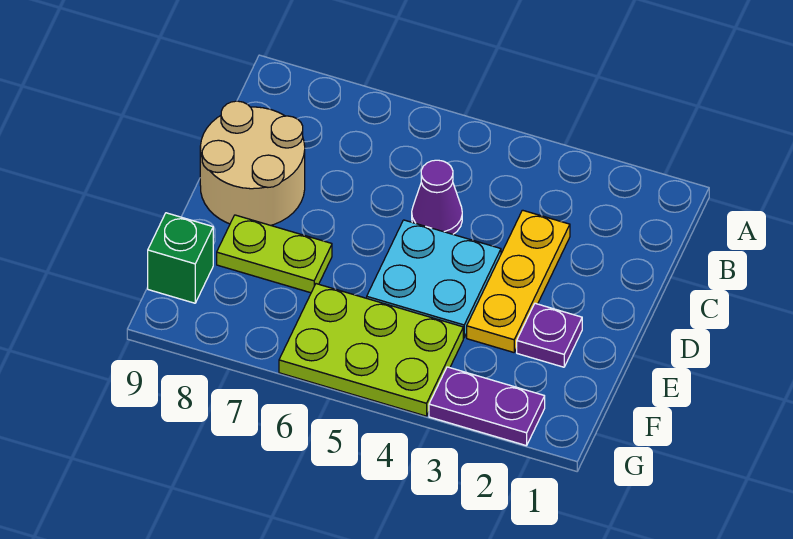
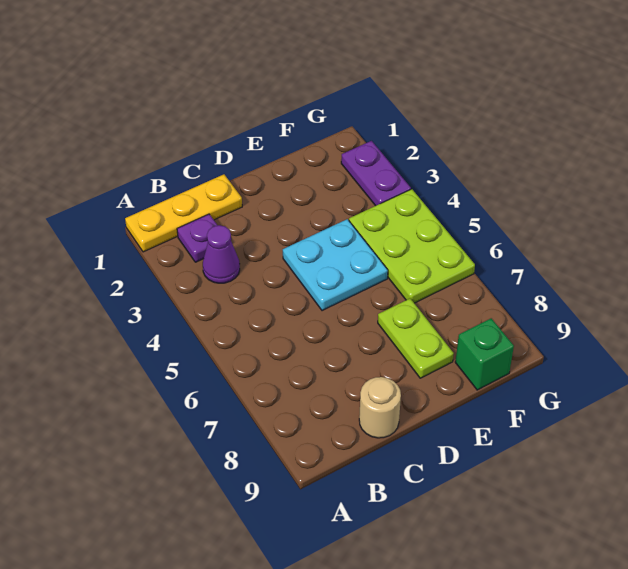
yellow 1x3 plate [467,210,570,352] -> yellow 1x3 plate moved to [125,174,242,252]
purple 1x1 cone [412,160,462,234] -> purple 1x1 cone moved to [203,225,240,283]
tan 2x2 round brick [200,101,305,225] -> tan 1x1 round brick [359,377,401,438]
purple 1x1 plate [517,303,582,367] -> purple 1x1 plate moved to [177,214,218,262]

